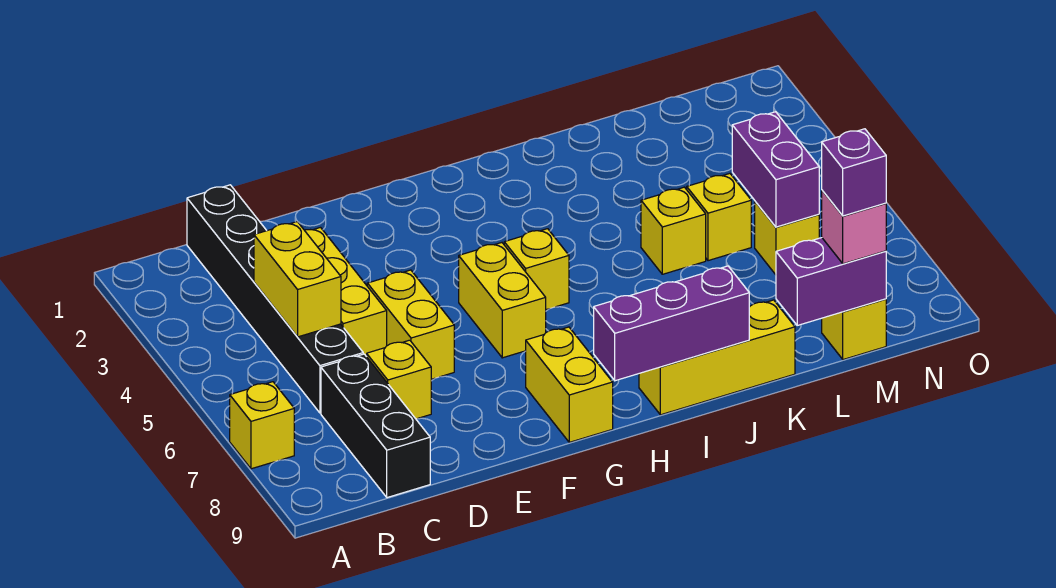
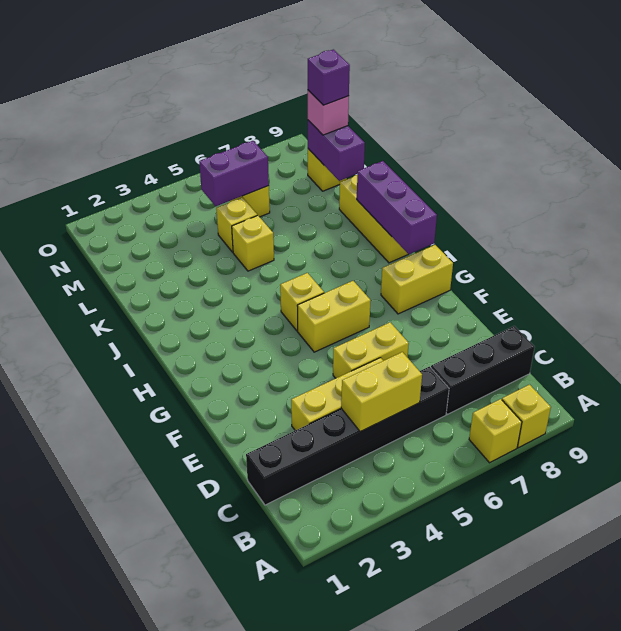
yellow 1x1 brick [367,340,431,419] -> yellow 1x1 brick moved to [502,385,551,448]

